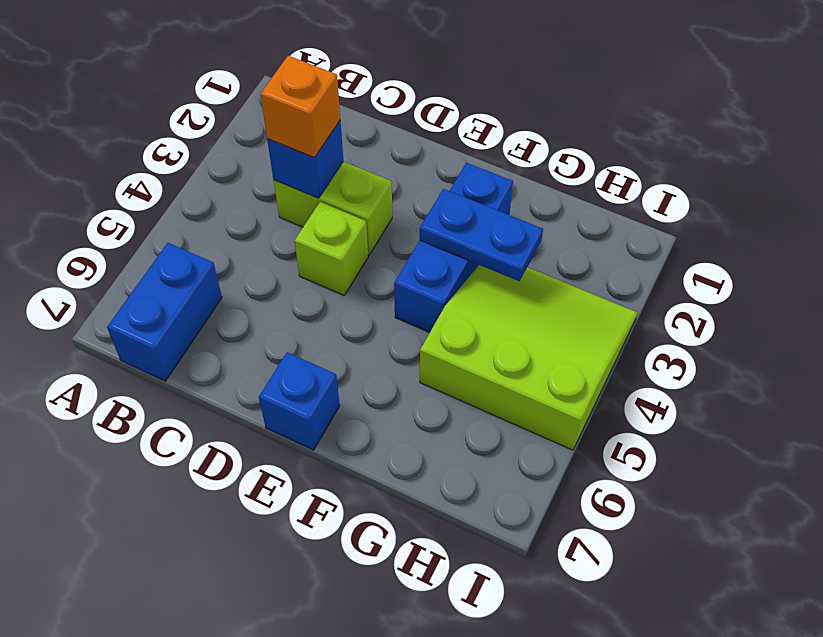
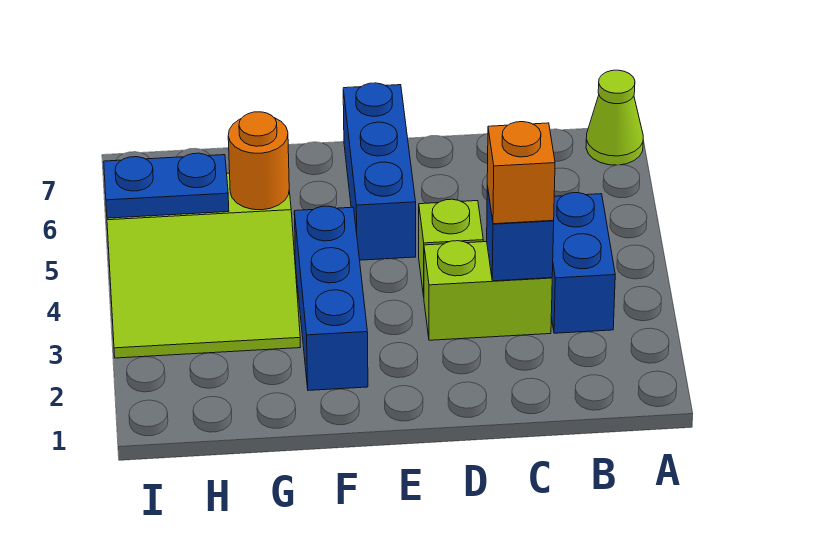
none -> lime 1x1 cone [586,70,643,165]
blue 1x2 brick [107,243,222,381] -> blue 1x2 brick moved to [551,193,615,333]
blue 1x1 brick [259,352,340,450] -> blue 1x3 brick [343,83,416,260]
blue 1x2 plate [420,189,543,281] -> blue 1x2 plate moved to [104,153,229,218]
none -> orange 1x1 round brick [228,112,289,210]

